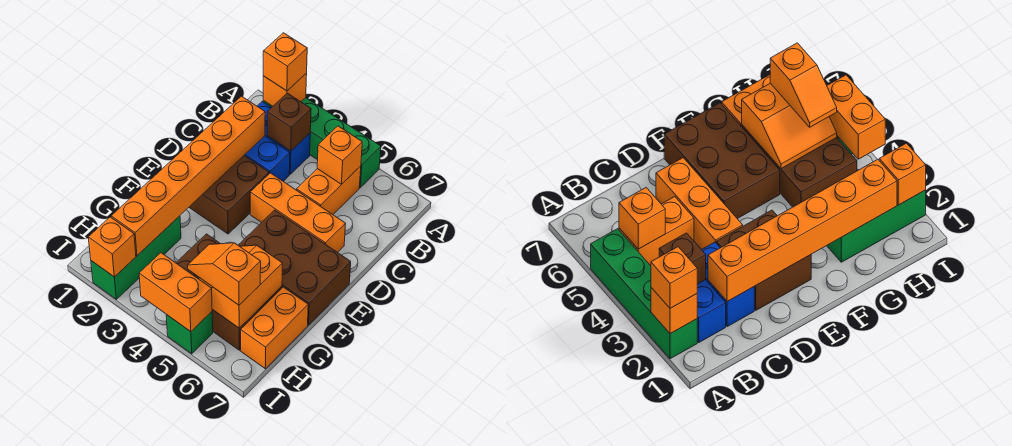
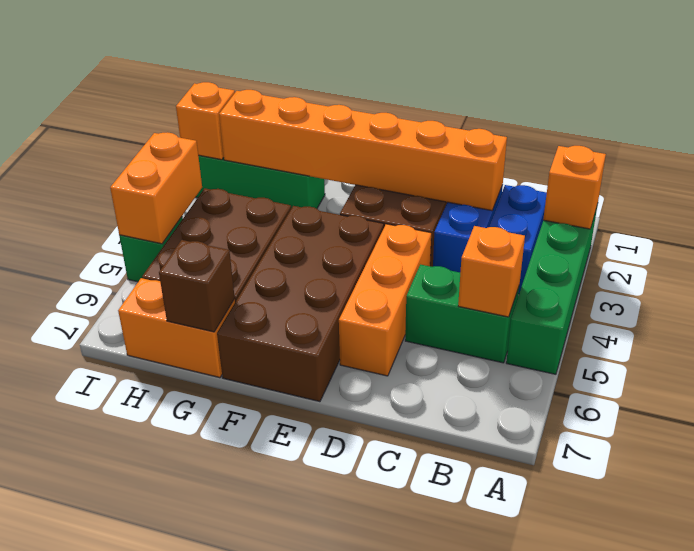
orange 1x1 brick [263,33,307,91] -> none
brown 1x1 brick [267,93,311,151] -> brown 1x1 brick moved to [159,240,235,332]
orange 1x2 brick [297,166,361,214] -> green 1x2 brick [405,264,519,363]
brown 2x3 brick [238,210,351,325] -> brown 2x4 brick [217,206,384,402]
orange 2x2 slope [199,245,282,328] -> none
orange 1x2 slope [188,243,261,305] -> none

